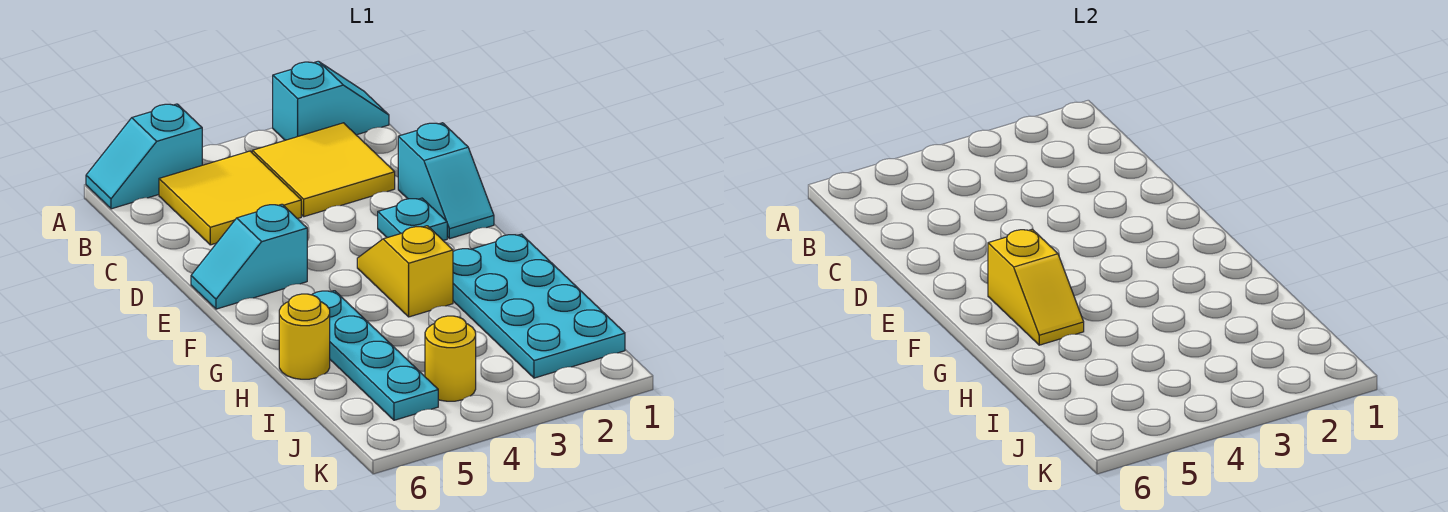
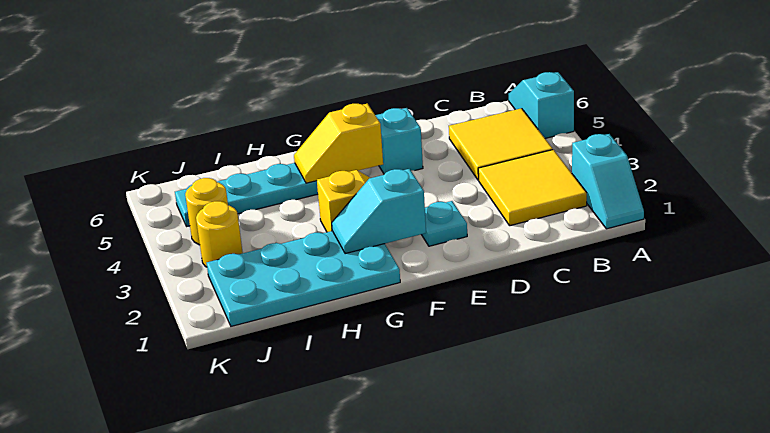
cyan 1x2 slope [398,123,494,239] -> cyan 1x2 slope moved to [332,169,426,254]
yellow 1x1 round brick [279,294,330,379] -> yellow 1x1 round brick moved to [196,201,243,267]

